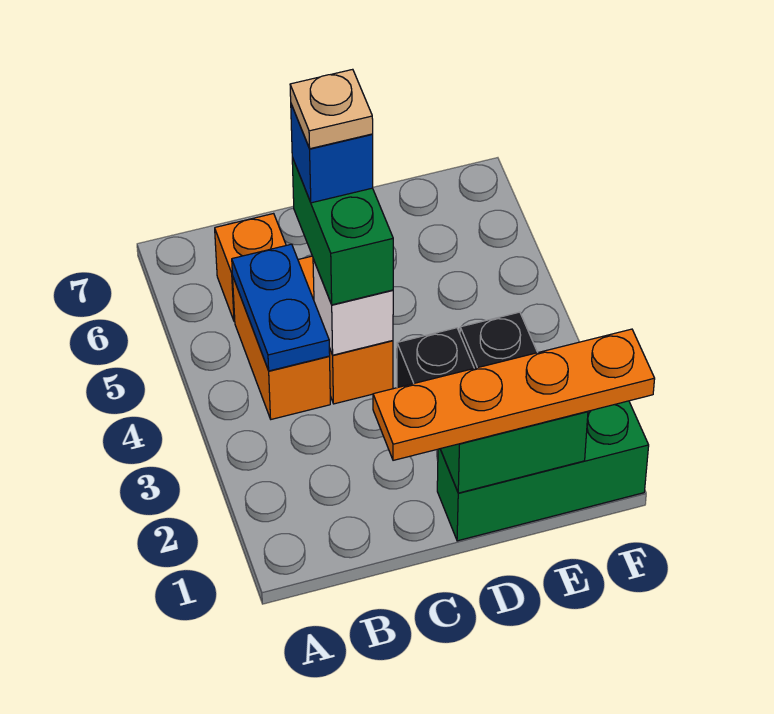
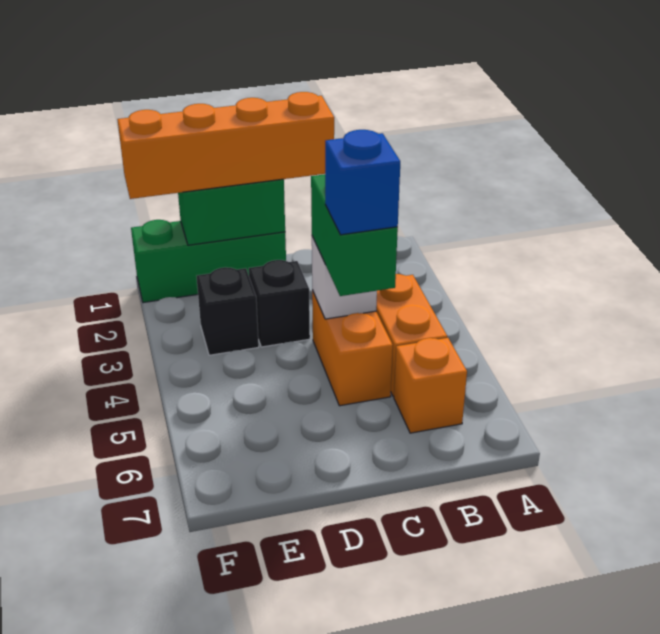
blue 1x2 plate [232,244,330,371] -> none
orange 1x4 plate [373,329,655,460] -> orange 1x4 brick [117,92,334,199]
tan 1x1 plate [290,69,373,149] -> none

